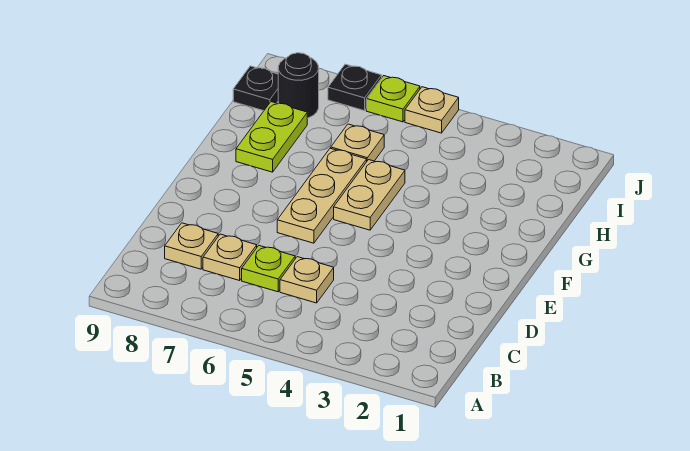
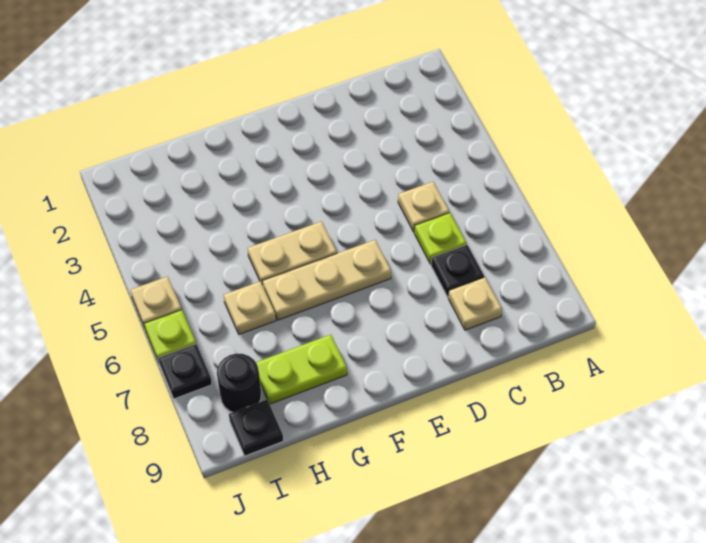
tan 1x1 plate [203,234,257,280] -> black 1x1 plate [431,245,484,297]

